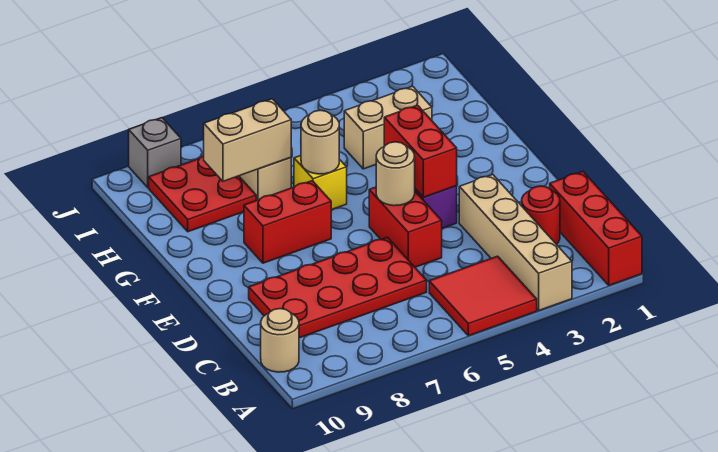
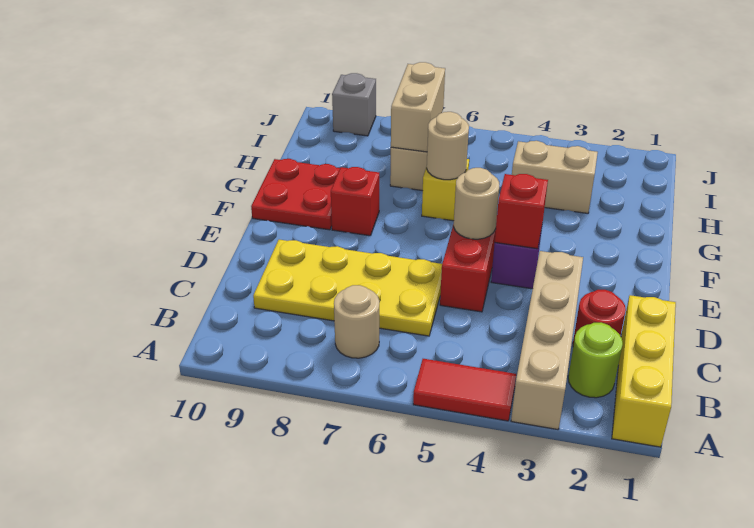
red 1x3 brick [550,171,642,285] -> yellow 1x3 brick [612,295,676,447]
red 2x2 tile [429,256,537,336] -> red 1x2 tile [413,359,516,421]
none -> lime 1x1 round brick [568,322,623,398]
tan 1x1 round brick [261,309,299,372] -> tan 1x1 round brick moved to [334,285,379,358]
red 2x4 plate [249,237,427,338] -> yellow 2x4 plate [253,240,442,336]
red 1x2 brick [384,105,457,197] -> red 1x1 brick [495,174,548,249]
red 1x2 brick [244,181,331,263] -> red 1x1 brick [331,167,379,236]
tan 1x2 brick [204,99,291,181] -> tan 1x2 brick turned to [391,62,445,152]
red 2x2 plate [149,156,256,232] -> red 2x2 plate moved to [251,159,340,230]

